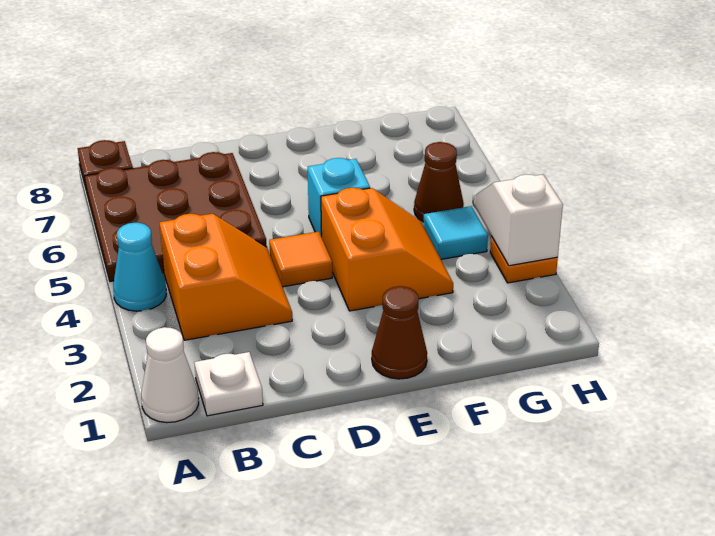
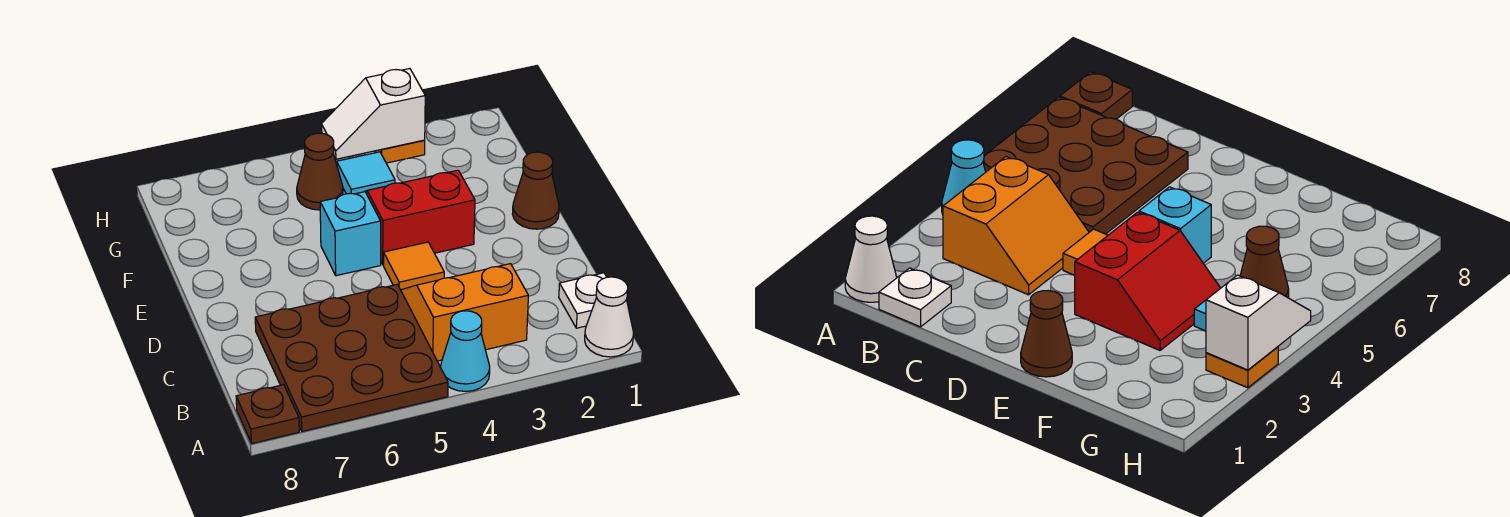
orange 2x2 slope [321,188,453,311] -> red 2x2 slope [365,170,475,265]

